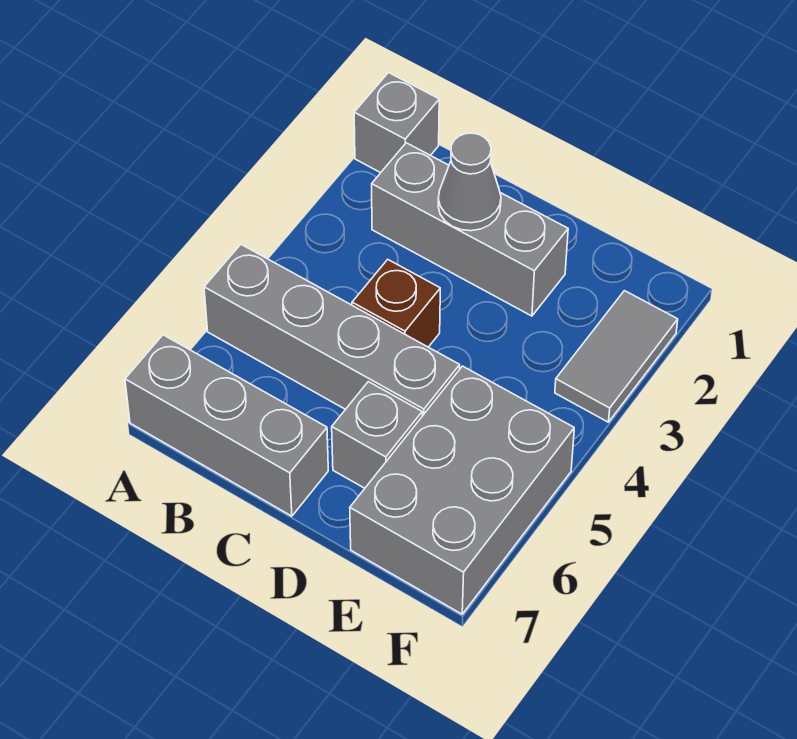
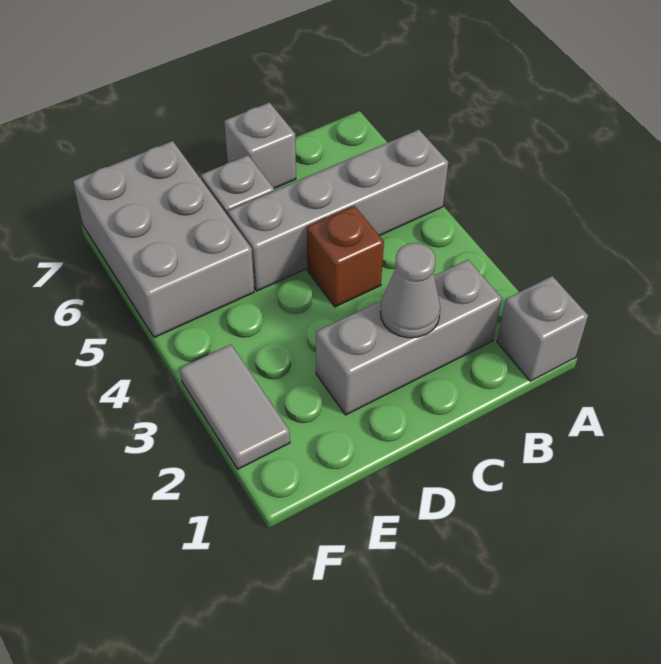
grey 1x3 brick [125,335,328,516] -> grey 1x1 brick [224,103,296,188]

